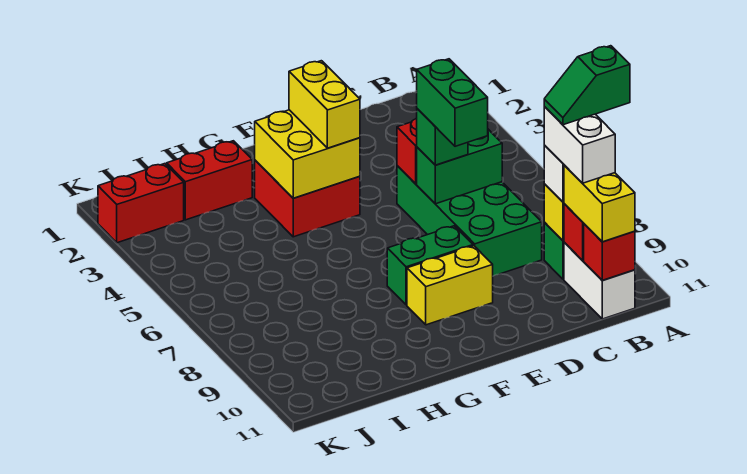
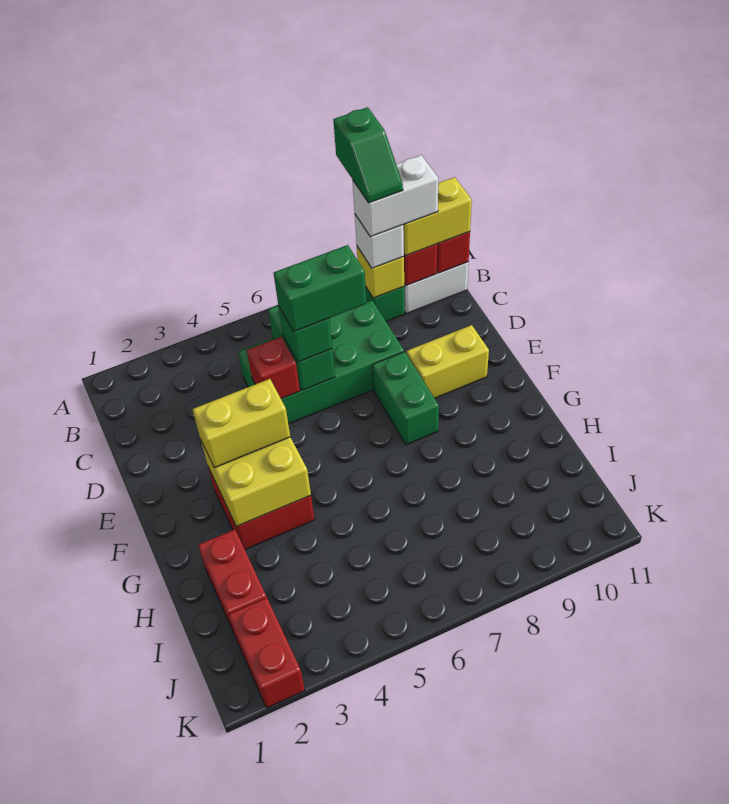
yellow 1x2 brick [407,246,493,325] -> yellow 1x2 brick turned to [406,325,489,398]

